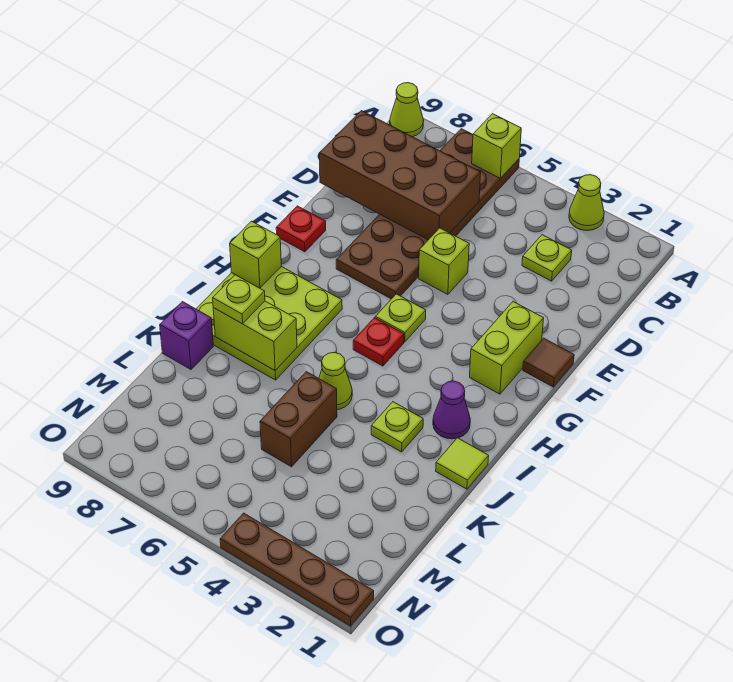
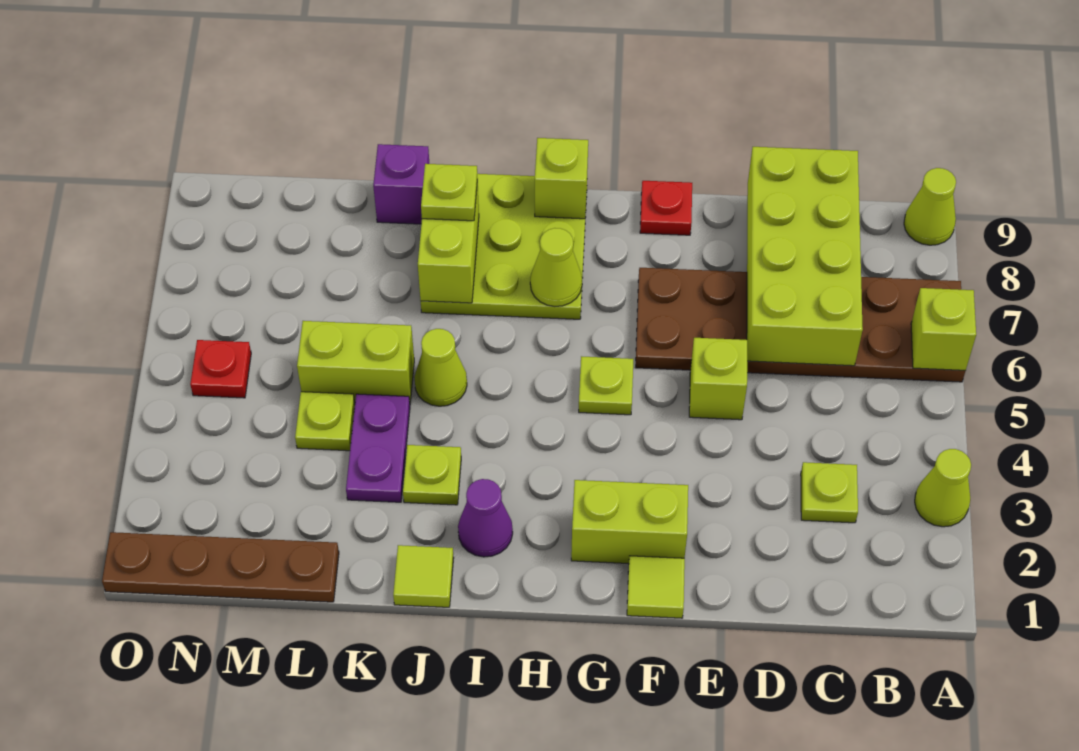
brown 2x4 brick [319,111,481,240] -> lime 2x4 brick [747,147,863,366]
brown 1x1 tile [523,338,574,387] -> lime 1x1 tile [627,556,685,618]
red 1x1 plate [353,318,404,366] -> red 1x1 plate moved to [190,340,251,398]
none -> lime 1x1 cone [530,228,582,306]
none -> purple 1x2 plate [346,394,410,502]
brown 1x2 brick [260,372,337,467] -> lime 1x2 brick [297,321,414,402]
none -> lime 1x1 plate [295,392,355,451]
brown 1x4 plate [220,513,374,626] -> brown 1x4 plate turned to [102,532,339,602]

